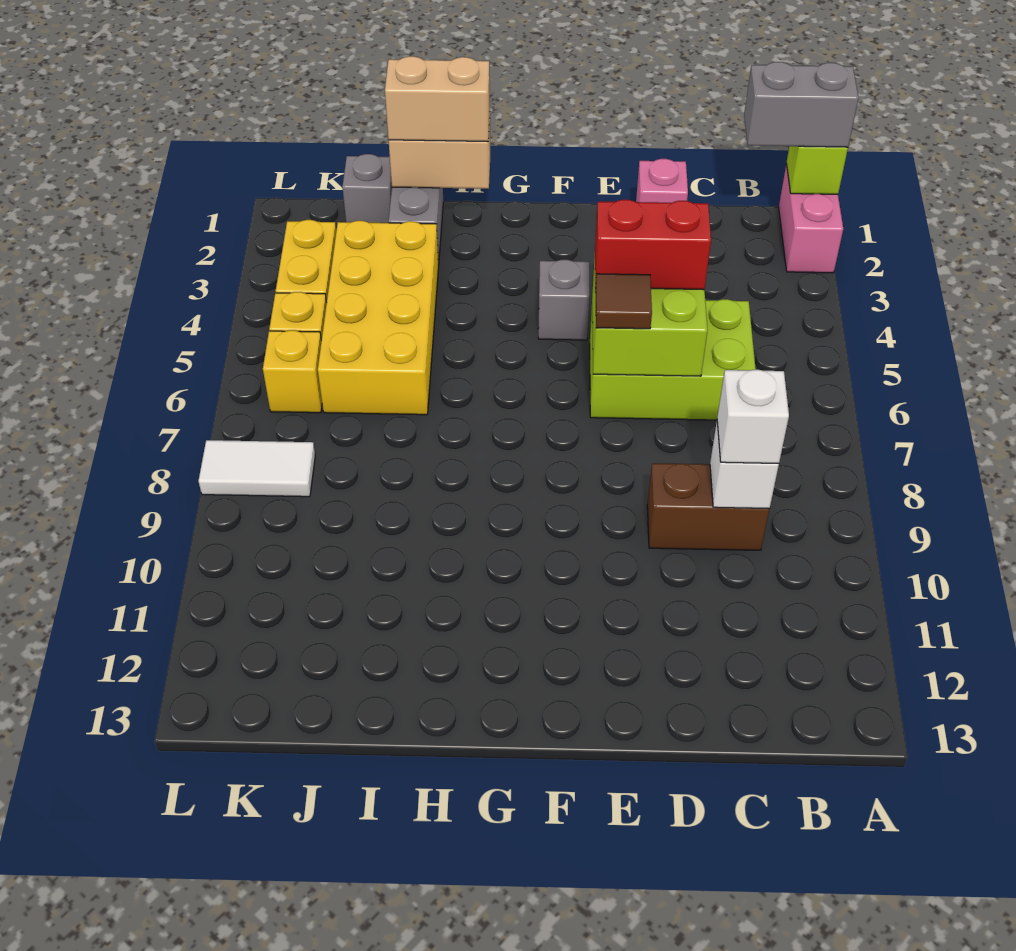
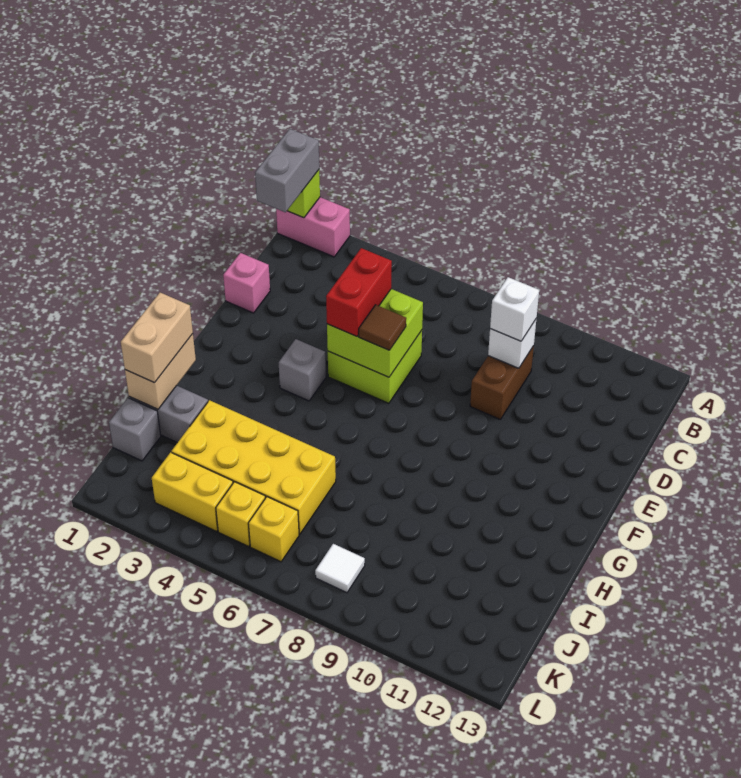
lime 2x3 brick [590,299,756,420] -> lime 2x2 brick [328,330,422,403]
white 1x2 tile [198,440,315,497] -> white 1x1 tile [315,544,365,593]

